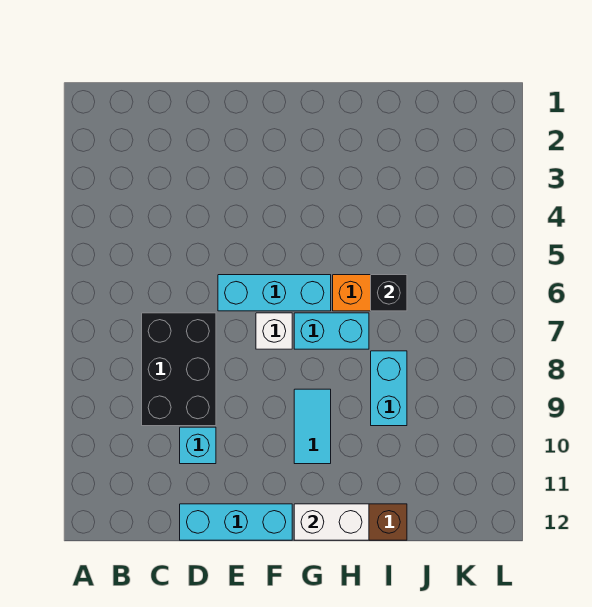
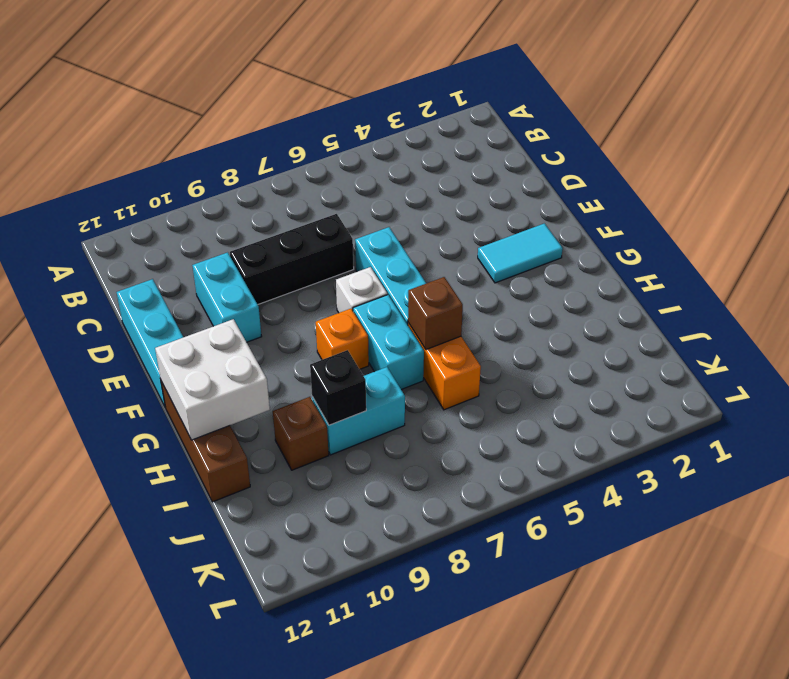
black 2x3 brick [142,313,216,426] -> black 1x3 brick [230,214,354,304]
cyan 1x1 brick [180,427,216,464] -> cyan 1x2 brick [192,252,262,342]
none -> orange 1x1 brick [316,309,369,369]
cyan 1x2 tile [294,389,331,464] -> cyan 1x2 tile moved to [478,223,563,283]
white 1x2 brick [294,504,369,540] -> white 2x2 brick [155,319,270,440]
none -> brown 1x1 brick [408,277,463,350]
black 1x1 brick [371,275,407,311] -> black 1x1 brick moved to [310,350,366,425]
none -> brown 1x1 brick [273,397,329,470]

